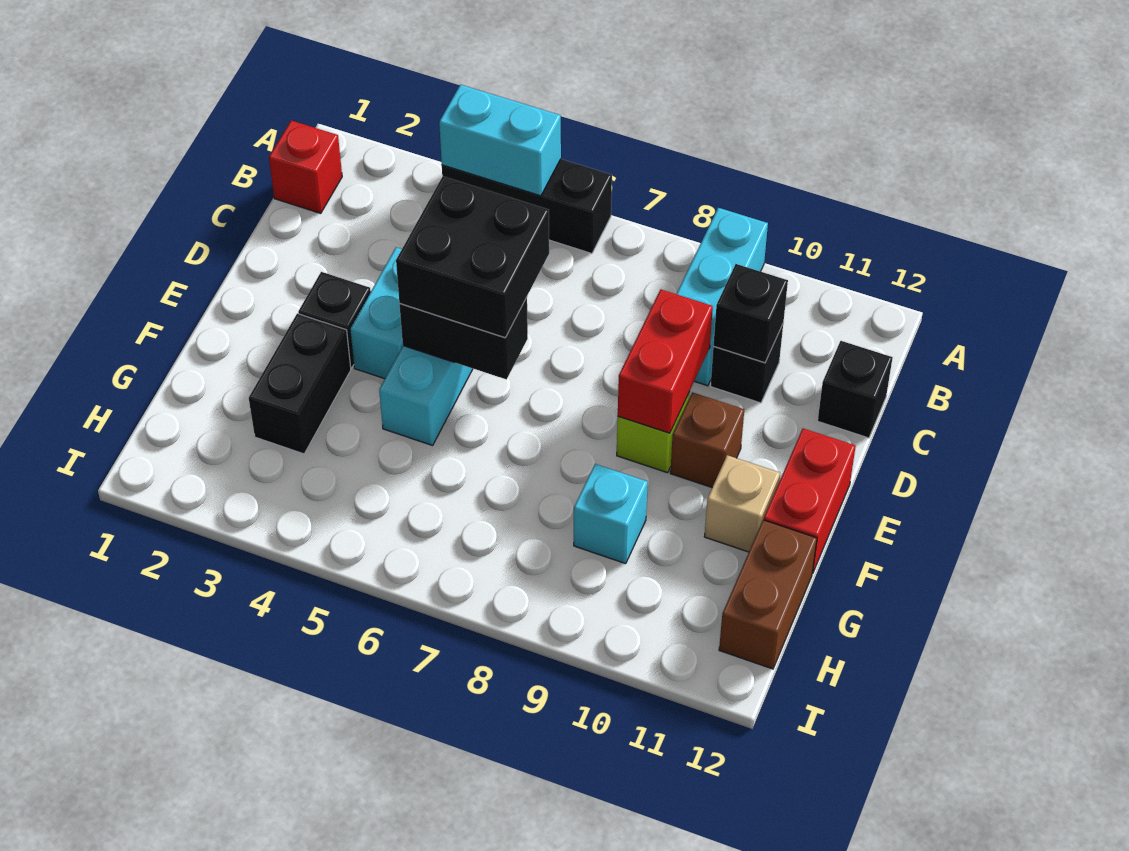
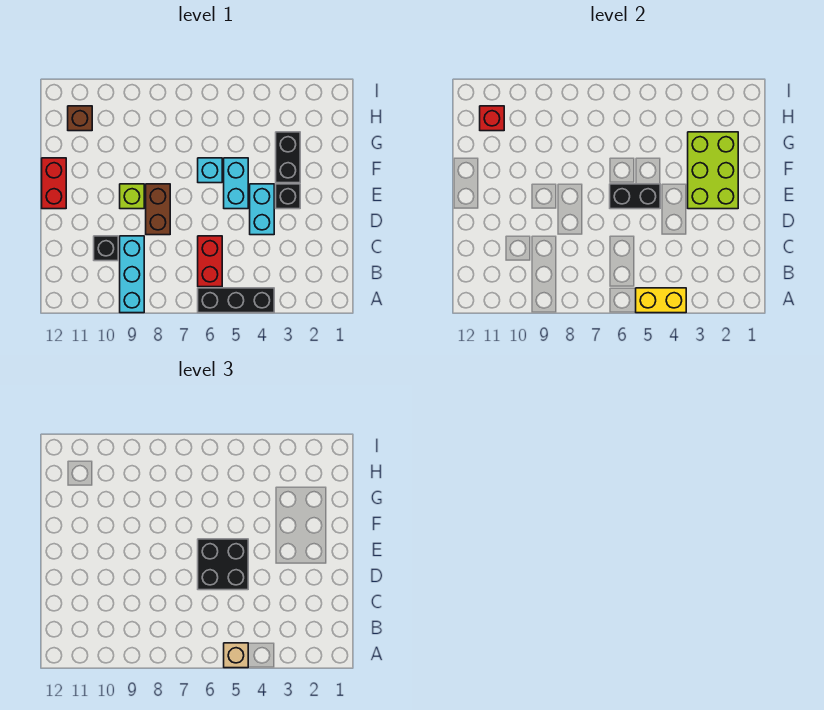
cyan 1x2 brick [439,85,561,196] -> yellow 1x2 brick [636,288,686,313]
red 1x1 brick [269,120,342,213] -> red 1x1 brick moved to [480,106,504,131]
black 1x1 brick [713,264,788,363] -> none
black 1x1 brick [818,341,893,438] -> none
red 1x2 brick [618,289,713,433] -> red 1x2 brick moved to [198,236,222,287]
none -> lime 2x3 brick [688,132,738,209]
brown 1x1 brick [670,392,744,487] -> brown 1x1 brick moved to [68,106,92,131]
tan 1x1 brick [704,455,780,552] -> tan 1x1 brick moved to [224,643,248,668]
cyan 1x1 brick [574,464,648,564] -> cyan 1x1 brick moved to [198,158,222,183]
brown 1x2 brick [719,520,817,669] -> brown 1x2 brick moved to [146,184,170,235]

